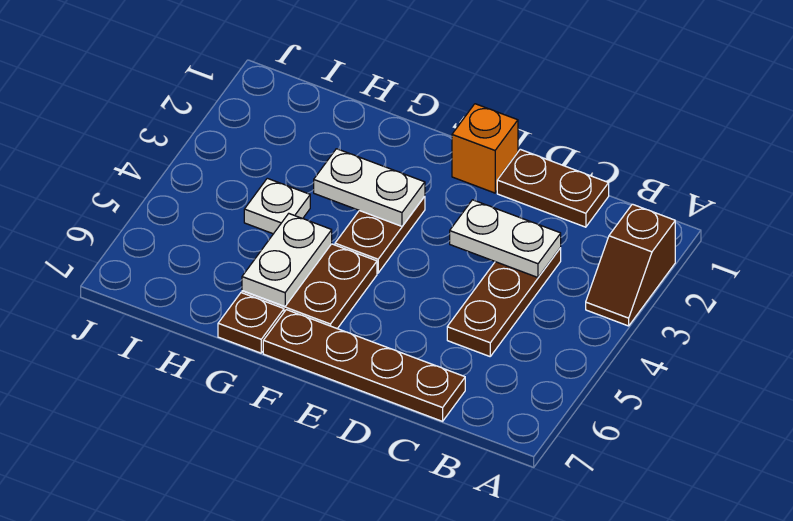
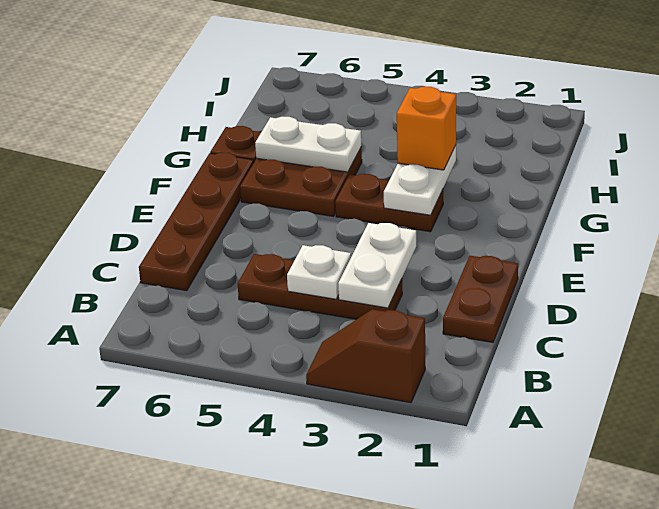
orange 1x1 brick [452,104,518,193] -> orange 1x1 brick moved to [397,87,456,170]
white 1x1 plate [244,178,310,234] -> white 1x1 plate moved to [287,245,351,299]

